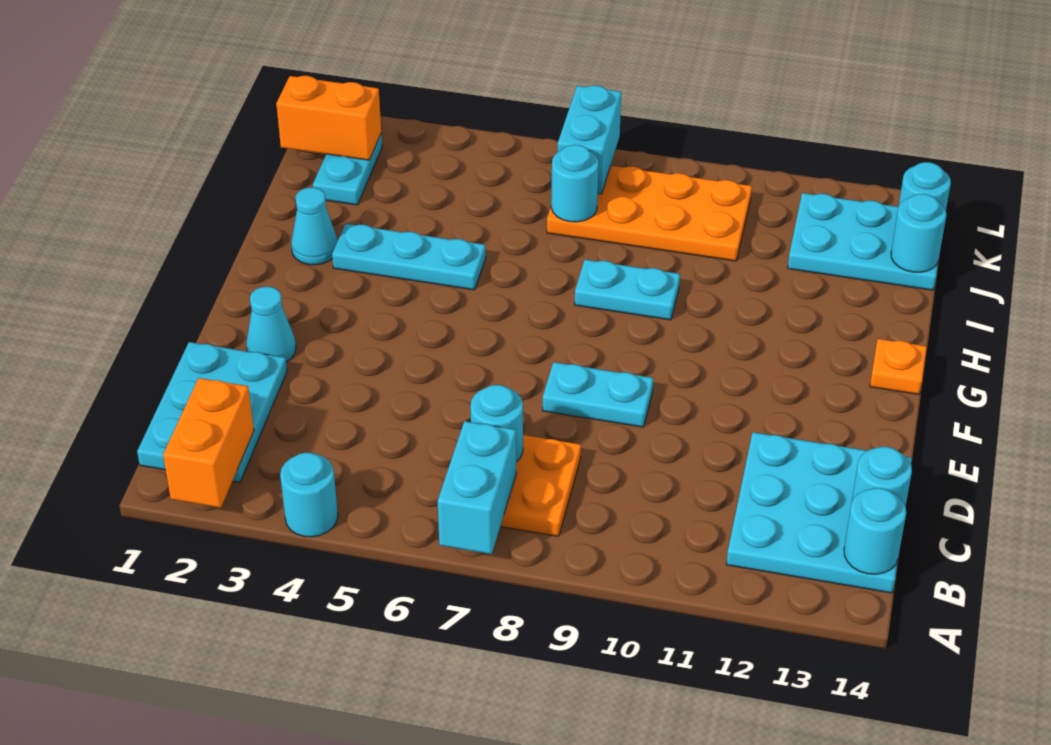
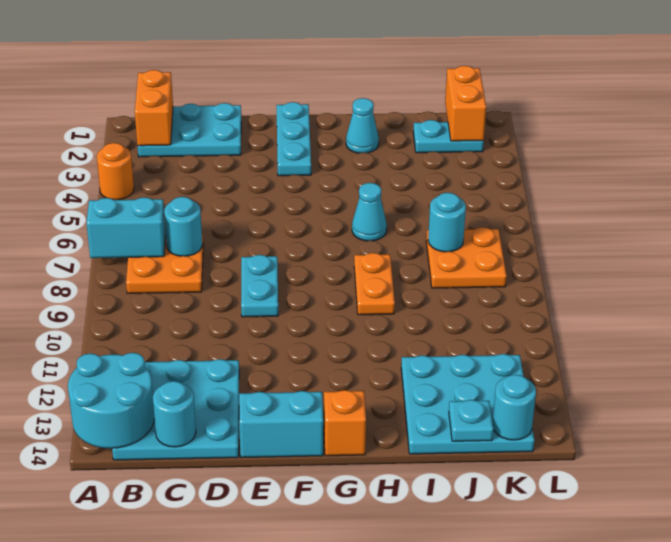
orange 1x2 brick [163,378,254,508] -> orange 1x2 brick turned to [135,70,173,146]
cyan 1x1 round brick [280,453,338,537] -> orange 1x1 round brick [97,143,134,200]
cyan 1x1 round brick [844,488,906,574] -> cyan 2x2 round brick [68,353,154,448]
cyan 1x1 cone [246,287,296,362] -> cyan 1x1 cone moved to [352,183,387,241]
orange 1x1 plate [870,339,927,394] -> orange 1x1 brick [324,390,366,456]
cyan 1x3 plate [332,224,486,290] -> cyan 1x3 plate moved to [276,102,311,176]
cyan 1x2 plate [575,260,680,320] -> orange 1x2 plate [354,253,395,315]
orange 2x4 plate [547,166,752,261] -> orange 2x2 plate [426,227,507,288]
cyan 2x3 plate [788,193,938,290] -> cyan 3x3 plate [401,354,534,454]
cyan 1x1 round brick [891,194,946,272] -> cyan 1x1 plate [449,400,493,441]
cyan 1x2 brick [558,85,621,194] -> cyan 1x2 brick moved to [239,391,323,458]

